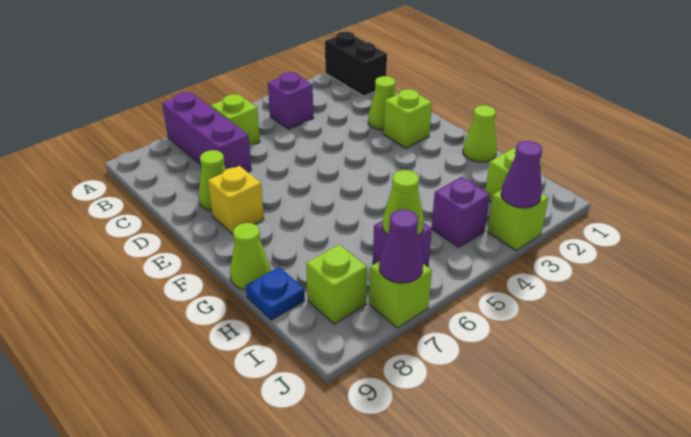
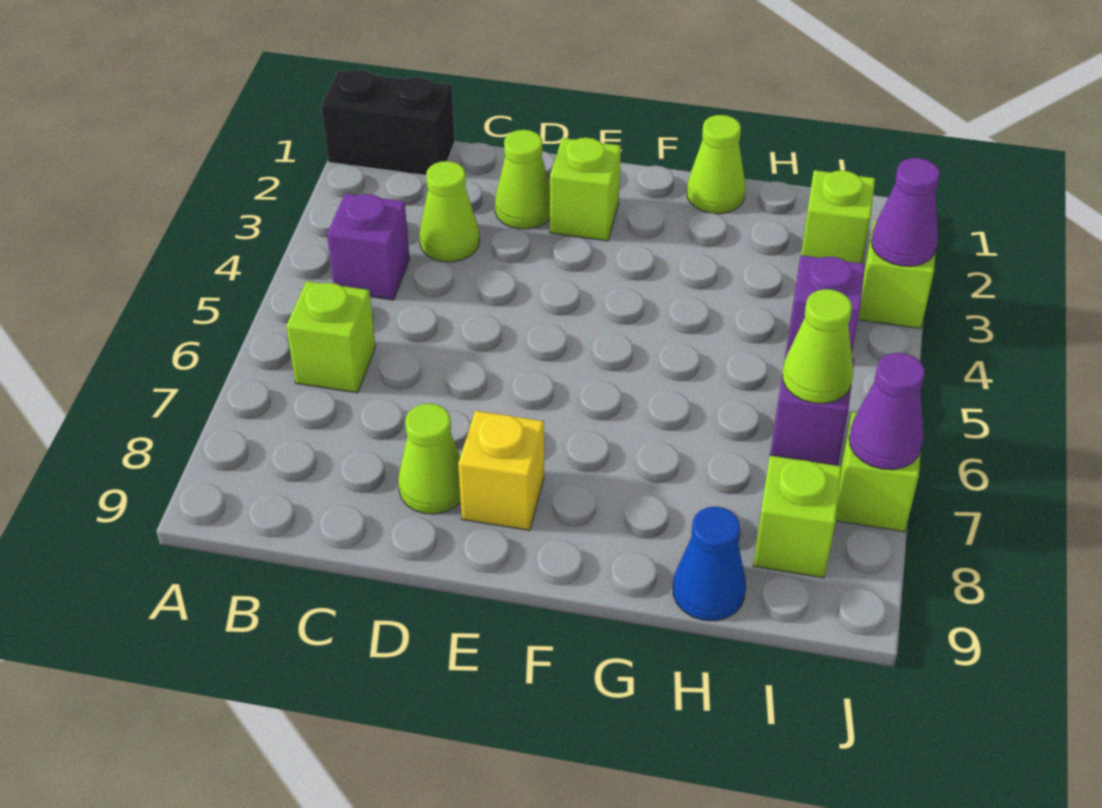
purple 1x3 brick [162,92,252,172] -> none
lime 1x1 cone [230,223,271,290] -> lime 1x1 cone moved to [419,161,480,262]
blue 1x1 plate [246,267,305,320] -> blue 1x1 cone [673,507,746,621]

